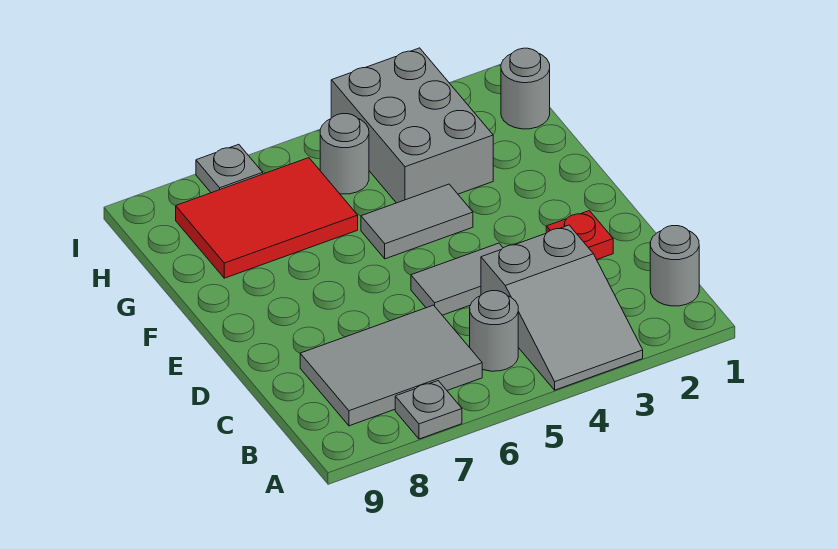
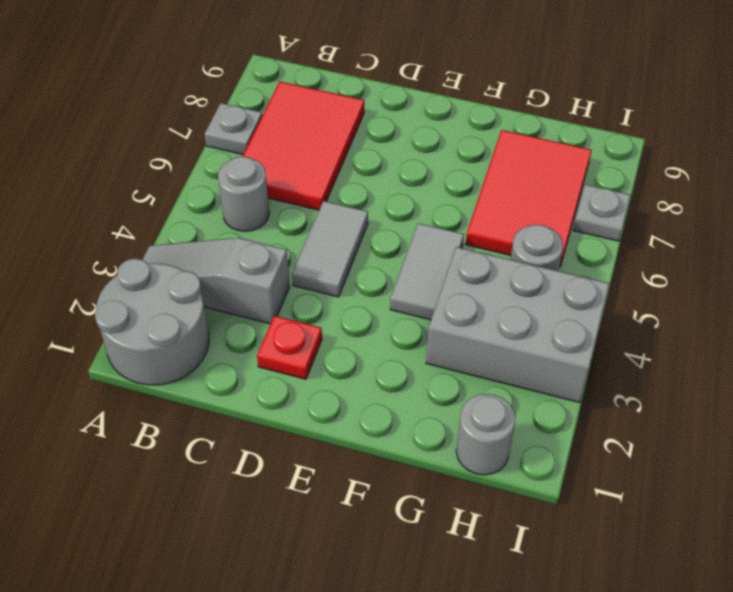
grey 2x3 slope [481,225,643,390] -> grey 1x3 slope [142,238,290,324]
grey 1x1 round brick [650,226,699,306] -> grey 2x2 round brick [95,259,209,385]
grey 2x3 tile [300,305,482,426] -> red 2x3 tile [242,82,364,210]

